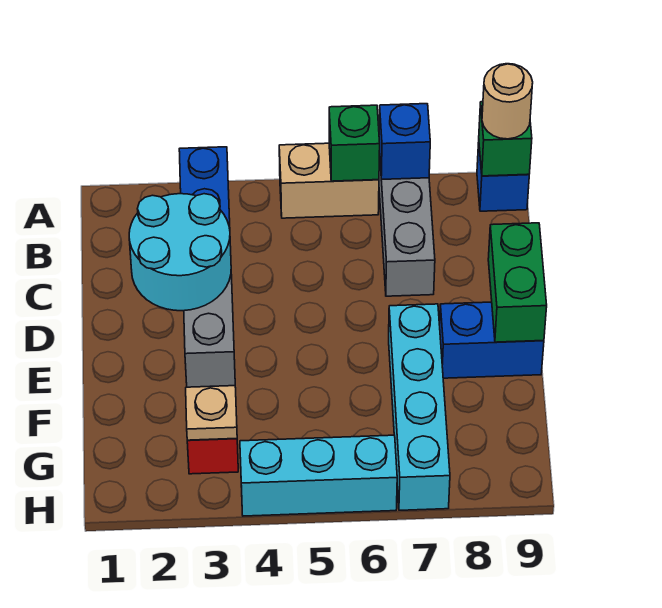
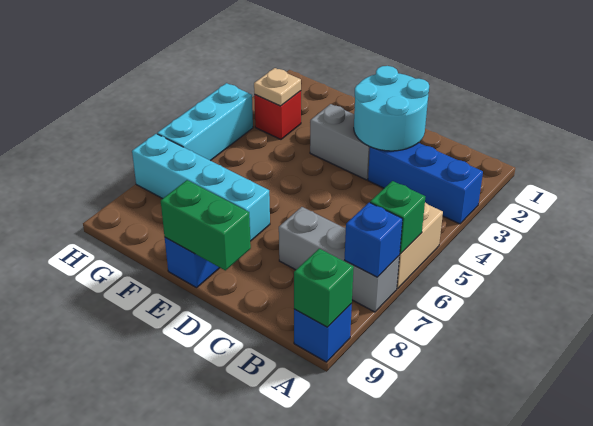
tan 1x1 round brick [482,64,533,139] -> none

